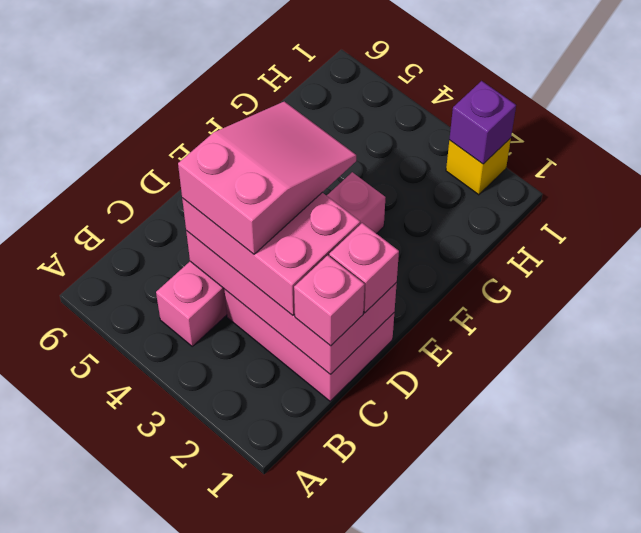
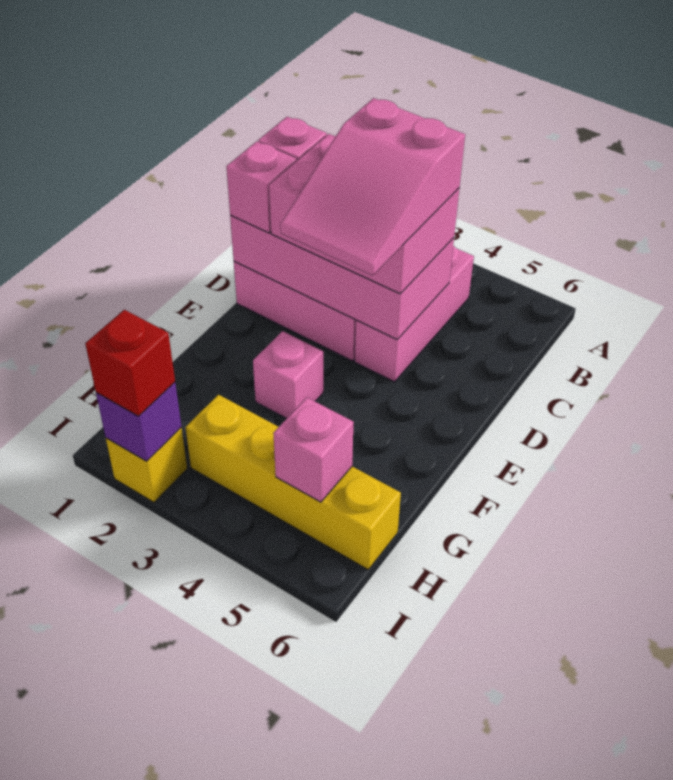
none -> yellow 1x4 brick [185,395,401,570]
none -> pink 1x1 brick [273,398,354,502]
none -> red 1x1 brick [85,310,175,416]

